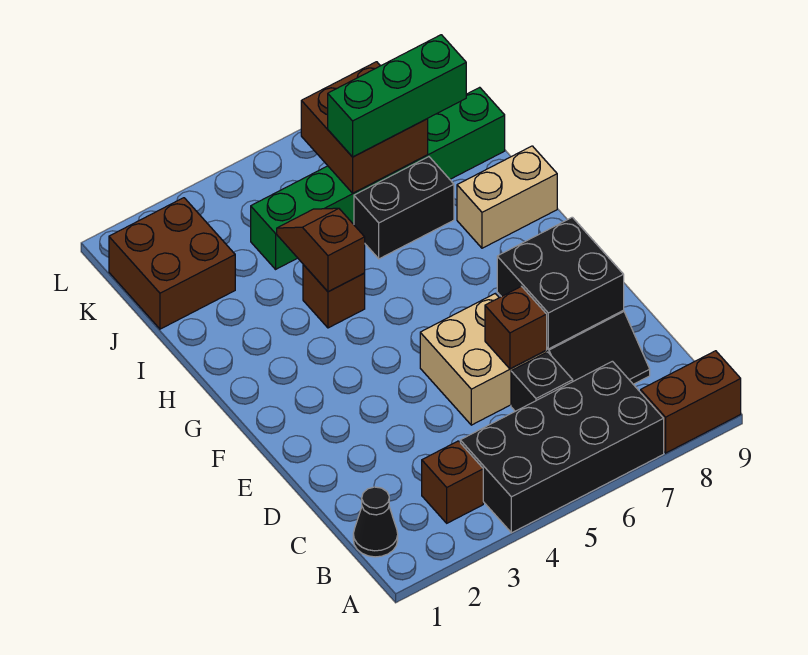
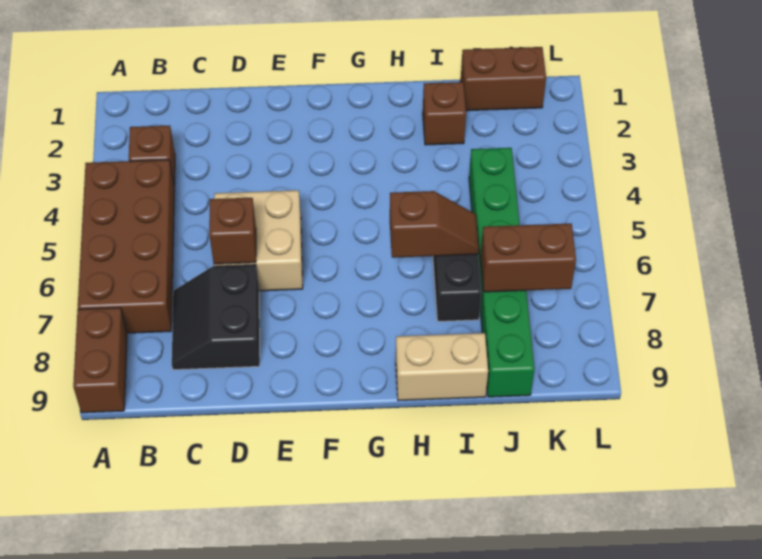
black 2x4 brick [460,361,664,533] -> brown 2x4 brick [78,160,174,333]
black 1x1 cone [353,487,398,557] -> none
black 1x1 brick [511,352,573,411] -> none
black 2x2 brick [497,217,624,349] -> none
brown 1x1 brick [303,265,365,328] -> brown 1x1 brick moved to [423,82,466,145]
brown 1x2 slope [277,208,365,292] -> brown 1x2 slope moved to [390,191,479,258]
tan 1x2 brick [457,146,557,248] -> tan 1x2 brick turned to [396,333,488,401]
brown 2x2 brick [109,198,235,329] -> brown 1x2 brick [461,47,546,111]
brown 2x2 brick [301,62,428,193] -> brown 1x2 brick [481,224,576,292]
green 1x3 brick [328,35,466,157] -> none

